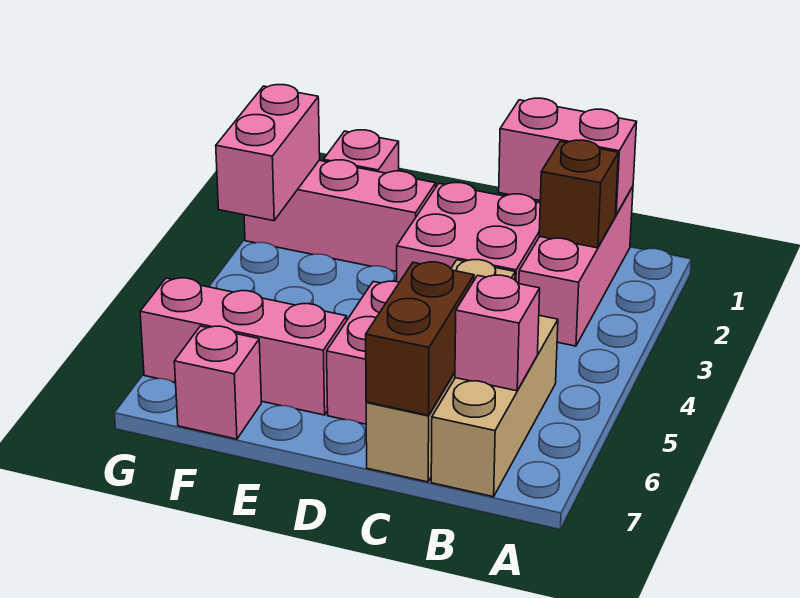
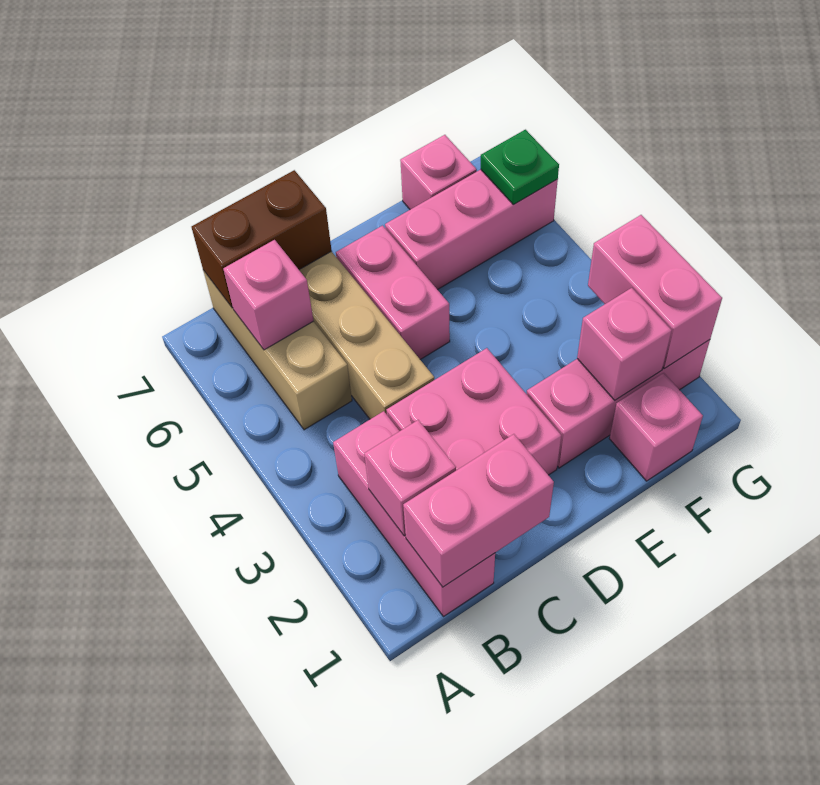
brown 1x1 brick [539,140,619,248] -> pink 1x1 brick [364,420,456,536]
brown 1x2 brick [366,262,474,415] -> brown 1x2 brick turned to [192,170,332,308]
none -> pink 1x1 brick [577,288,672,400]
none -> green 1x1 plate [481,130,559,204]

